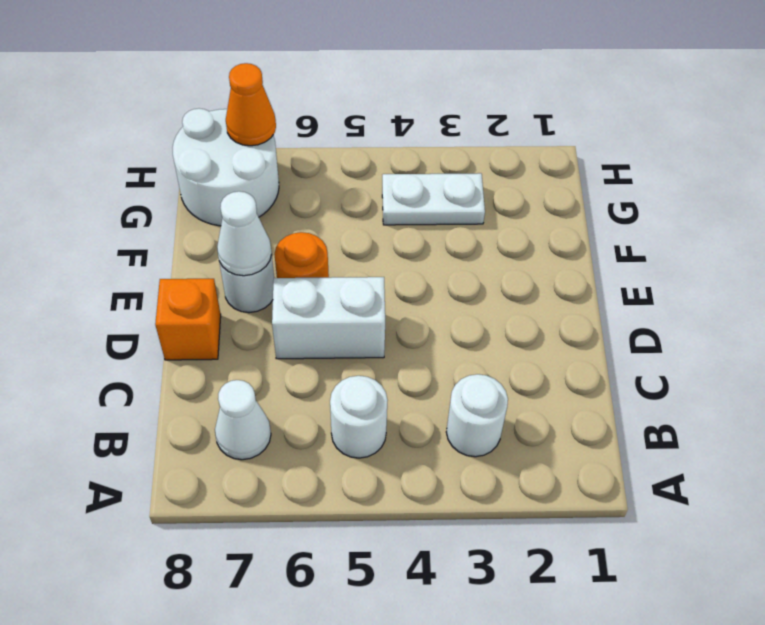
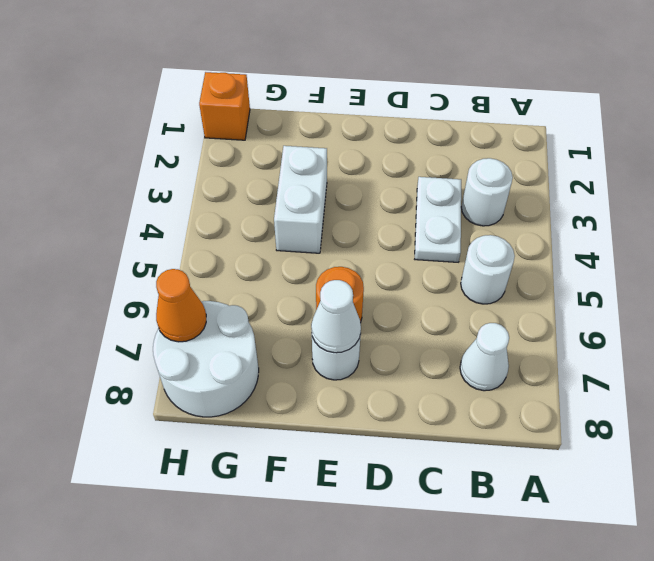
white 1x2 brick [272,277,385,359] -> white 1x2 brick moved to [274,146,327,253]
orange 1x1 brick [155,279,221,360] -> orange 1x1 brick moved to [199,72,250,140]
white 1x2 plate [382,173,485,225] -> white 1x2 plate moved to [415,177,461,262]

